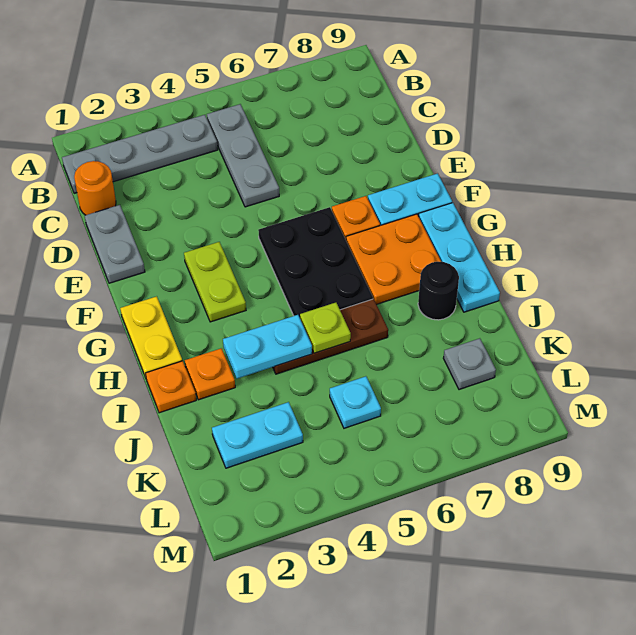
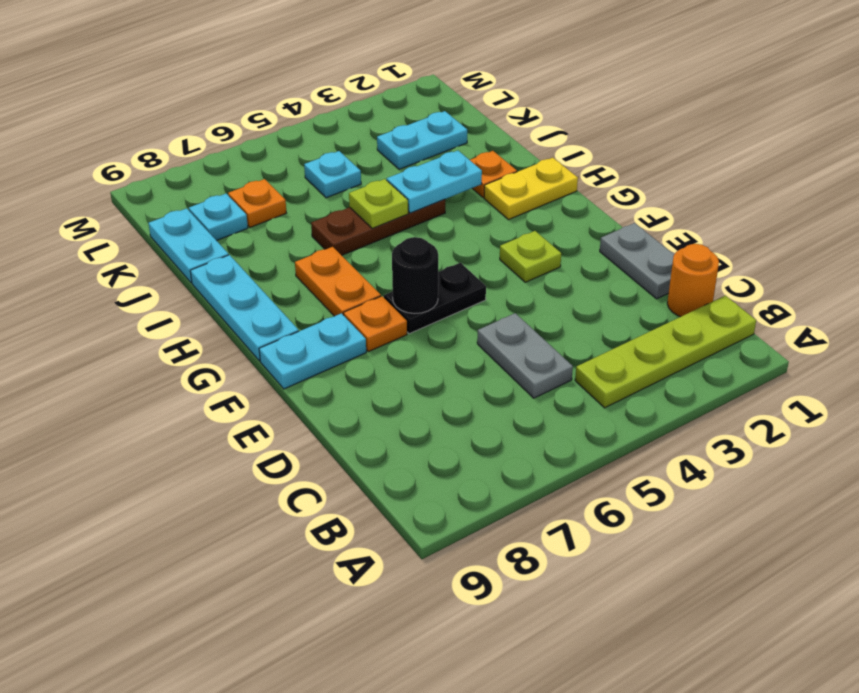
grey 1x4 plate [62,115,218,193] -> lime 1x4 plate [575,296,756,408]
grey 1x3 plate [207,104,279,207] -> grey 1x2 plate [477,313,573,398]
lime 1x2 plate [184,242,246,322] -> lime 1x1 plate [500,231,561,282]
black 2x3 plate [258,207,373,317] -> black 1x2 plate [384,263,486,334]
yellow 1x2 plate [120,296,182,378] -> yellow 1x2 plate turned to [484,158,578,220]
orange 2x2 plate [346,214,441,304] -> orange 1x2 plate [295,247,381,316]
orange 1x1 plate [146,361,196,413] -> orange 1x1 plate moved to [228,179,286,227]
black 1x1 round brick [418,262,459,320] -> black 1x1 round brick moved to [392,237,438,314]
none -> cyan 1x2 plate [149,208,229,283]
grey 1x1 plate [443,338,496,390] -> cyan 1x1 plate [189,194,248,241]

